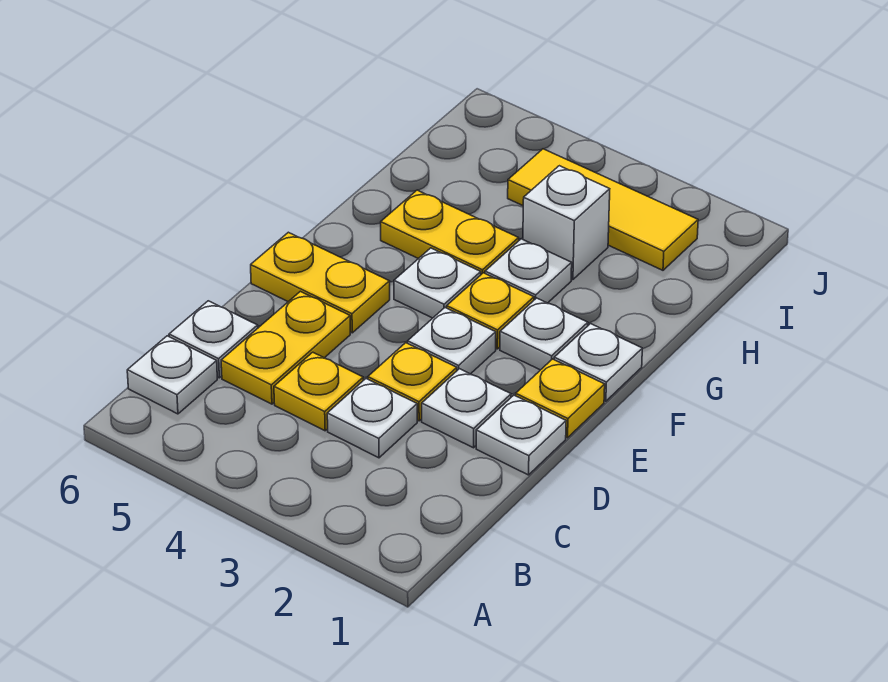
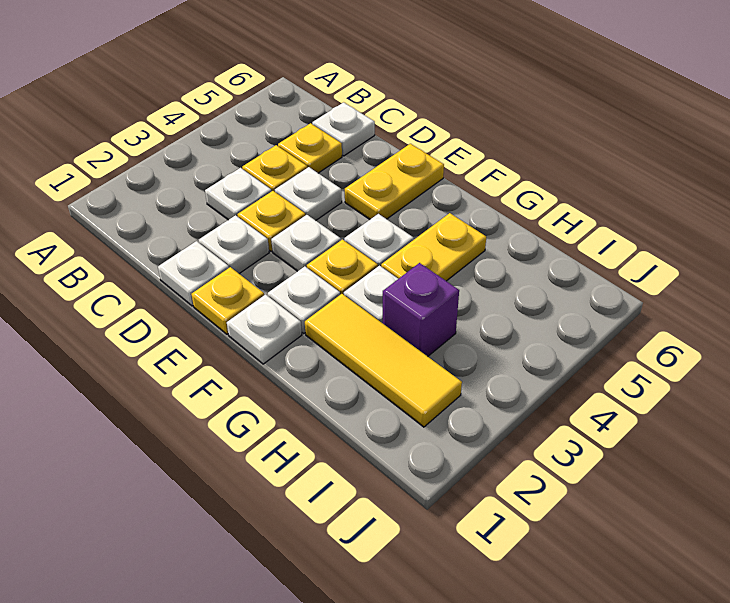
white 1x1 plate [127,336,217,414] -> white 1x1 plate moved to [275,167,342,220]
yellow 1x2 plate [221,291,350,404] -> yellow 1x1 plate [278,123,342,173]
white 1x1 brick [523,166,610,280] -> purple 1x1 brick [383,263,459,356]
yellow 1x3 tile [508,149,698,270] -> yellow 1x3 tile turned to [305,294,462,427]

